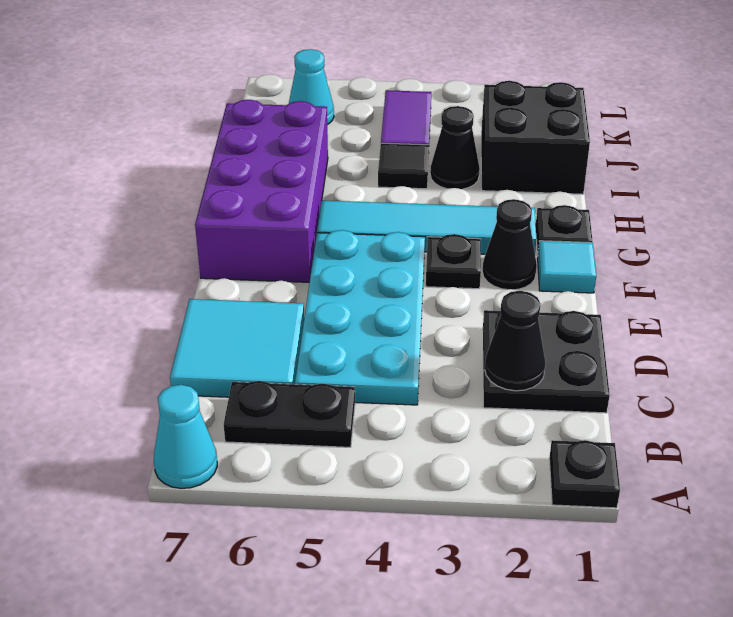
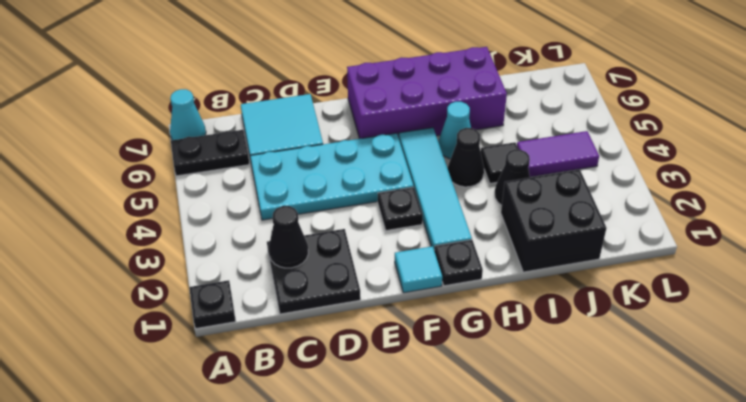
black 1x2 plate [224,381,355,447] -> black 1x2 plate turned to [171,130,249,176]
black 1x1 cone [482,199,537,290] -> black 1x1 cone moved to [448,128,484,187]
cyan 1x1 cone [289,49,334,125] -> cyan 1x1 cone moved to [439,102,471,159]

